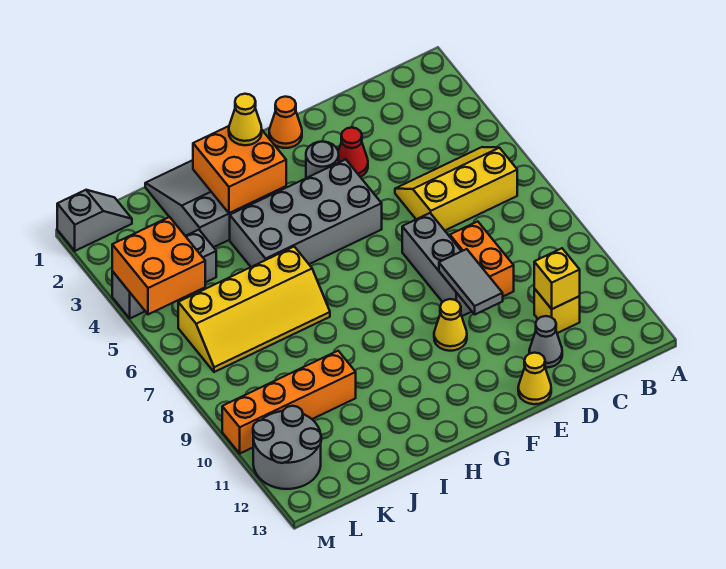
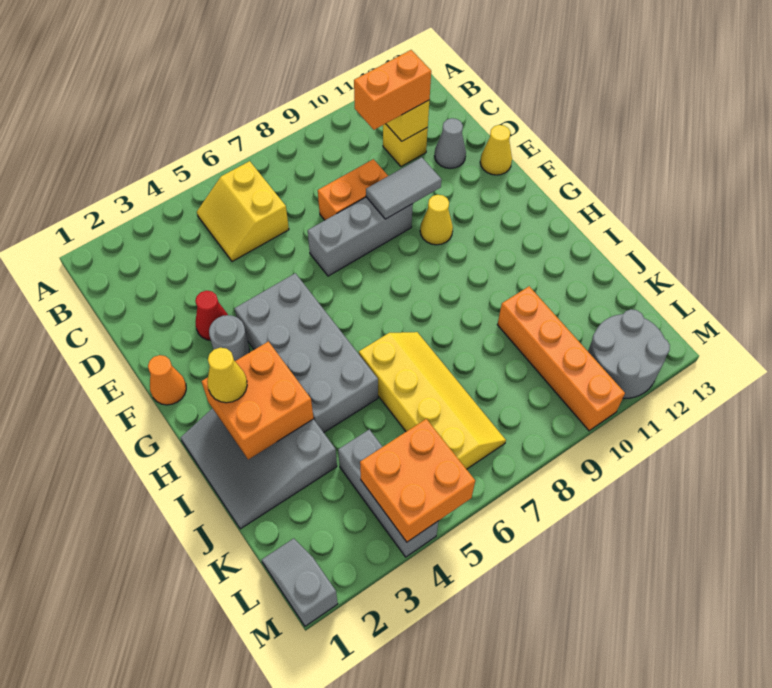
yellow 2x3 slope [395,147,517,230] -> yellow 2x2 slope [197,161,289,262]
none -> orange 1x2 brick [354,50,431,130]

